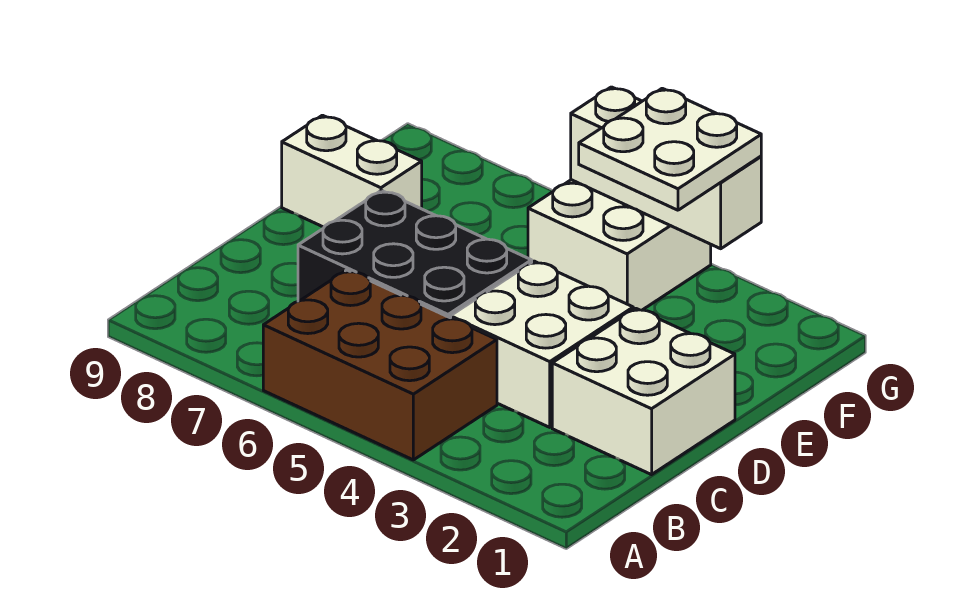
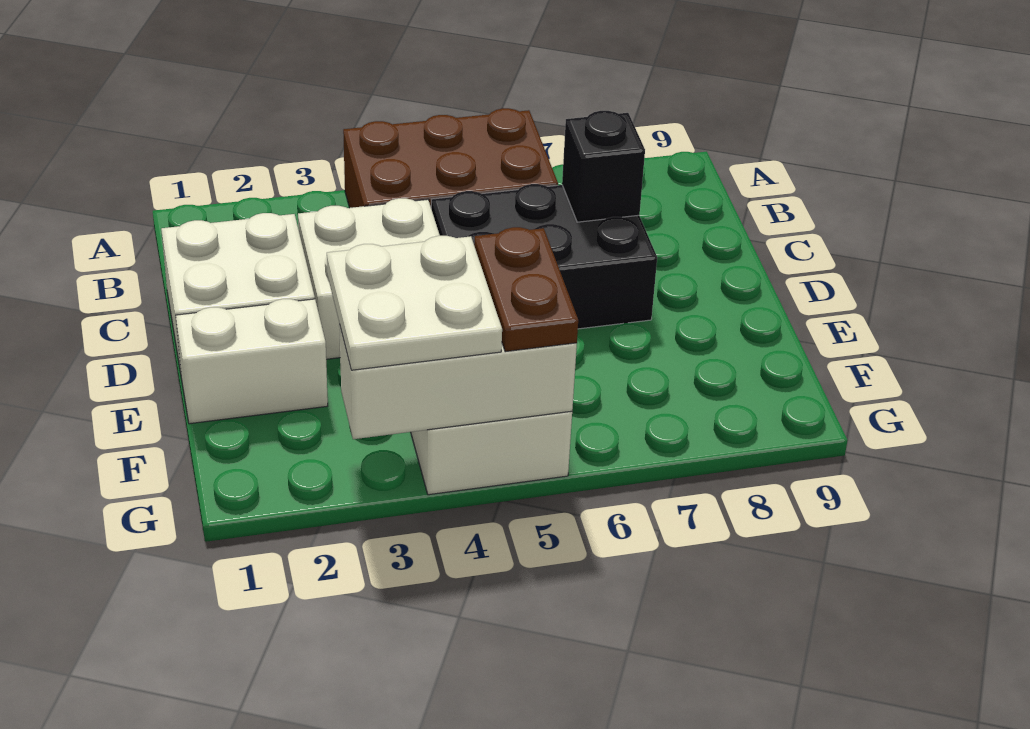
none -> black 1x1 brick [562,111,645,222]
white 1x2 brick [282,115,422,227] -> white 1x2 brick moved to [176,299,328,424]
none -> brown 1x2 plate [474,227,578,352]

